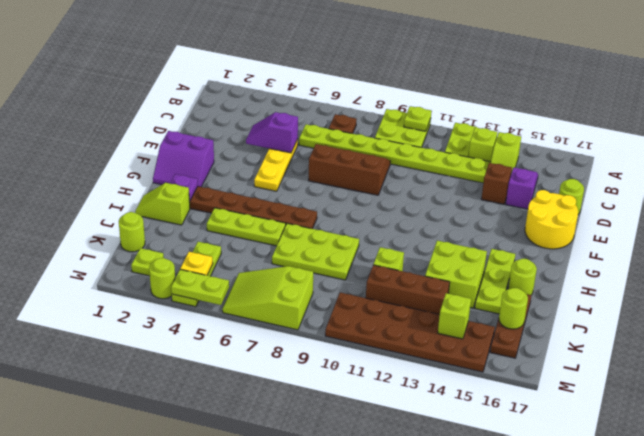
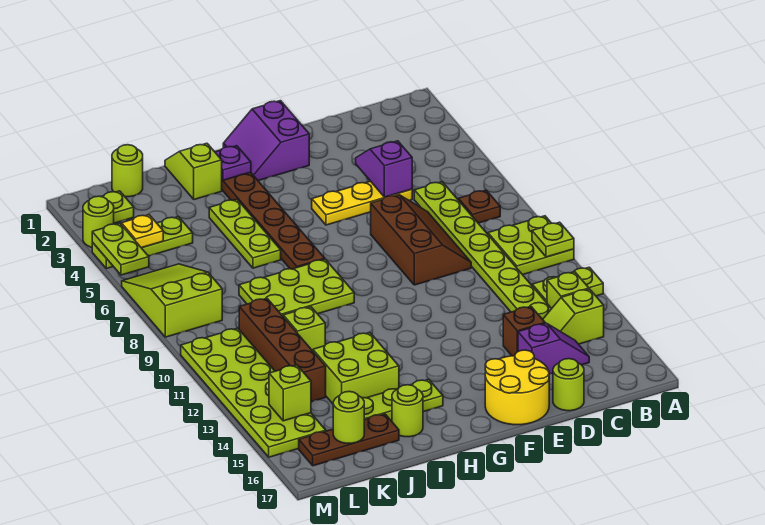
lime 2x3 plate [272,223,359,280] -> lime 2x3 plate turned to [239,259,354,316]
brown 1x3 brick [366,265,450,314] -> brown 1x4 brick [239,298,326,402]
brown 2x6 plate [325,293,495,372] -> lime 2x6 plate [181,328,326,457]

